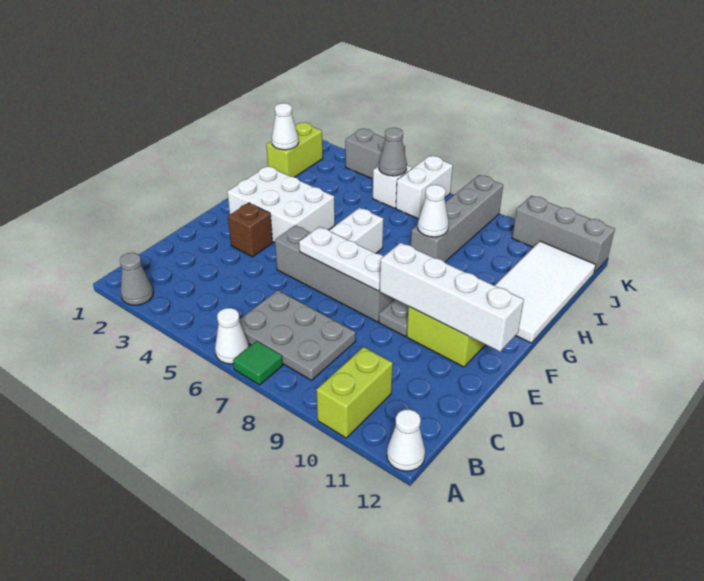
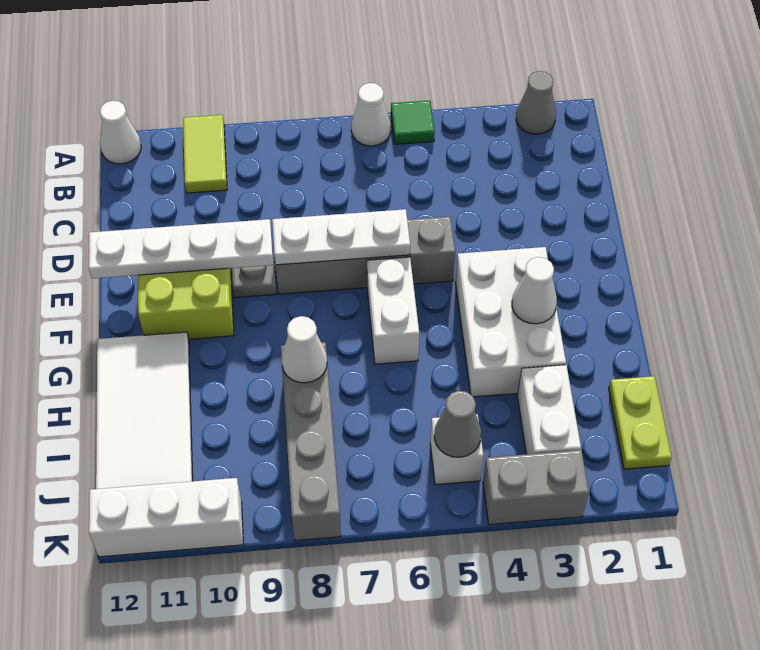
green 1x1 tile [233,341,283,385] -> green 1x1 tile moved to [391,101,435,144]
lime 1x2 brick [316,347,393,438] -> lime 1x2 tile [183,115,227,193]
grey 2x3 plate [239,290,356,380] -> none
brown 1x1 brick [228,203,273,257] -> none
white 1x4 brick [380,243,524,352] -> white 1x4 plate [89,219,273,278]
white 2x3 brick [227,166,335,243] -> white 2x3 brick turned to [455,247,566,397]
lime 1x2 brick [266,123,323,177] -> lime 1x2 plate [609,376,672,469]
white 1x1 cone [272,103,299,150] -> white 1x1 cone moved to [512,257,557,324]
white 1x2 brick [396,156,453,219] -> white 1x2 brick moved to [517,365,581,454]
grey 1x3 brick [512,196,615,273] -> white 1x3 brick [89,478,244,557]

